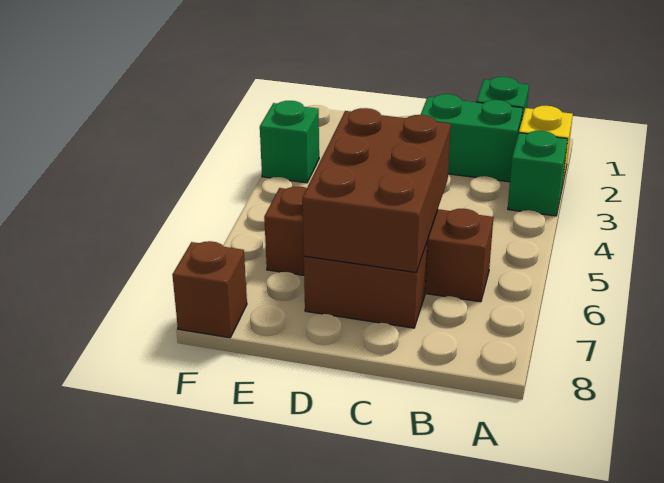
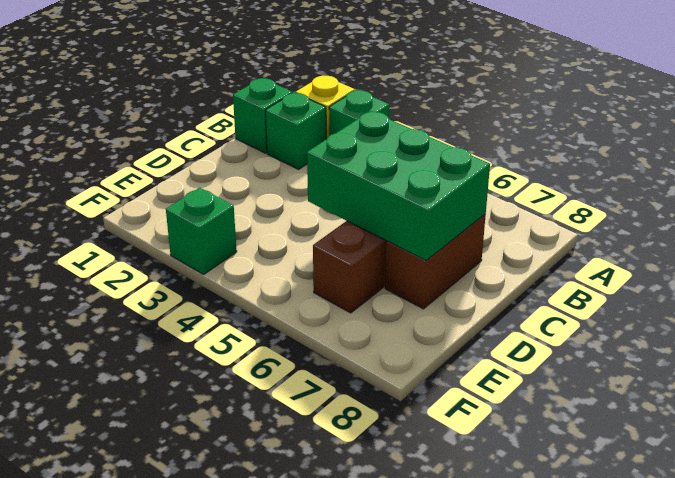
green 1x2 brick [421,94,523,182] -> green 1x1 brick [266,93,326,169]
brown 2x3 brick [302,108,451,273] -> green 2x3 brick [307,111,490,260]
brown 1x1 brick [172,241,247,338] -> none

